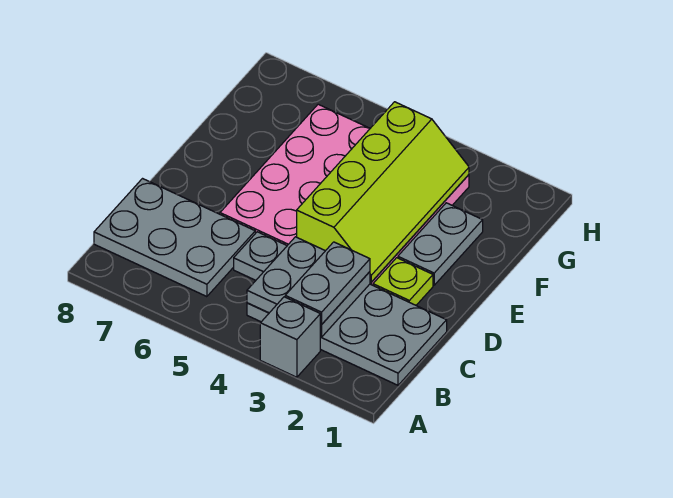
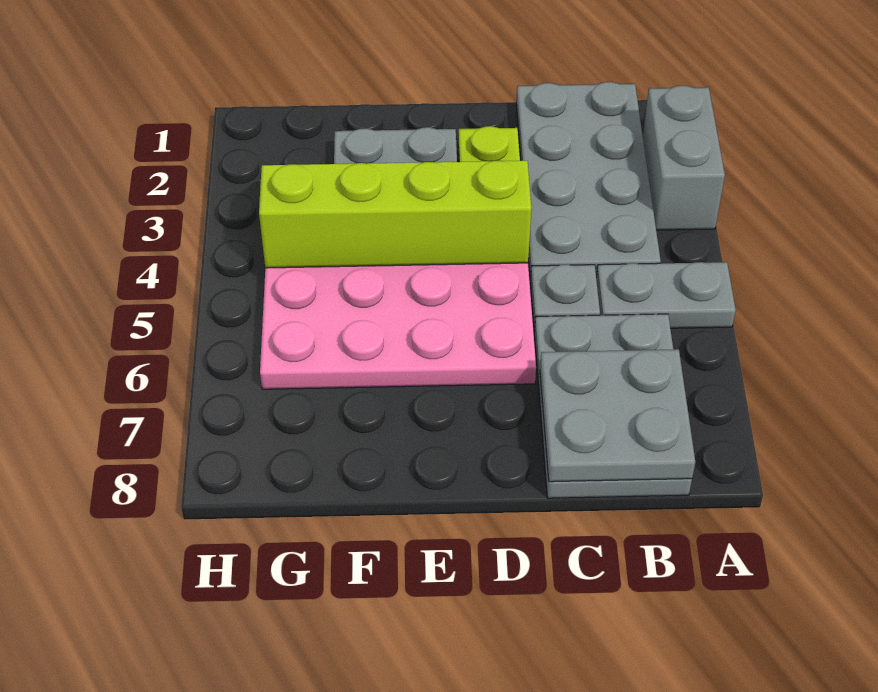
grey 1x1 brick [260,297,320,377] -> grey 1x2 brick [643,86,725,230]
grey 2x2 plate [247,237,370,337] -> grey 2x2 plate moved to [540,349,695,482]
grey 1x2 plate [285,242,370,325] -> grey 1x2 plate moved to [596,262,736,328]

